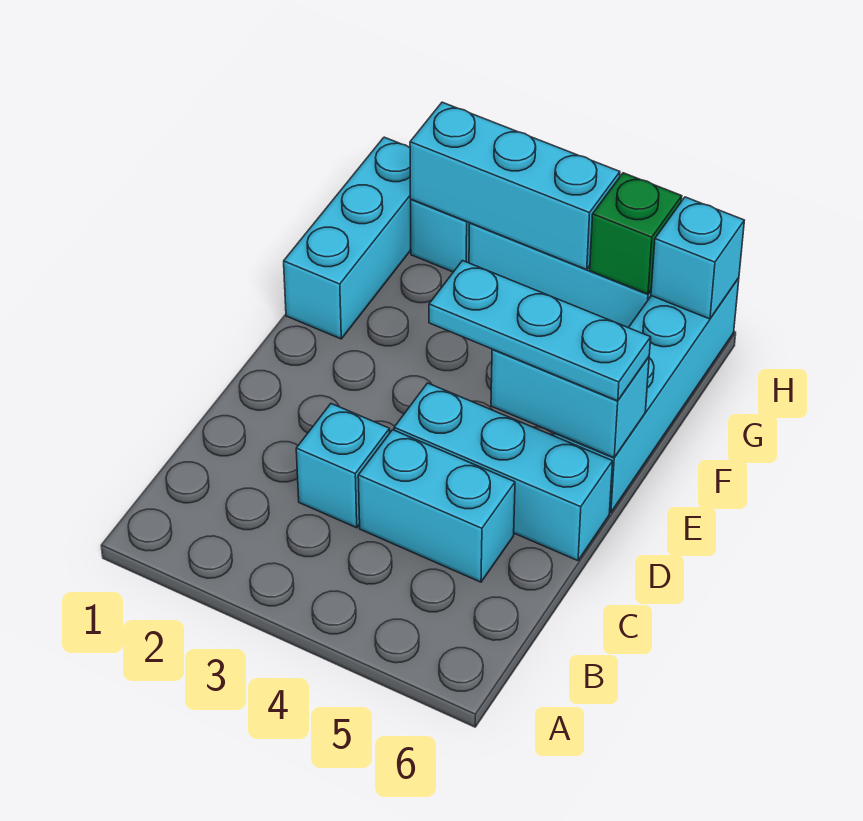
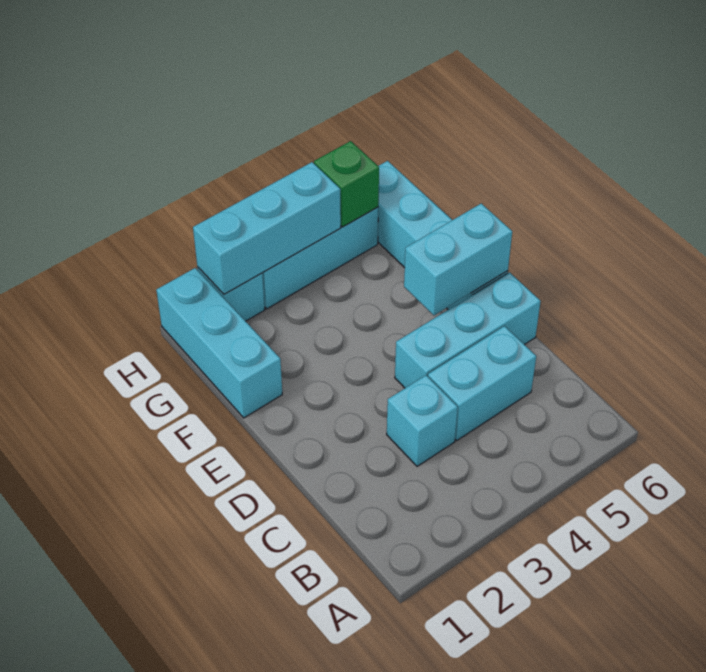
cyan 1x3 plate [429,261,651,401] -> none
cyan 1x1 brick [651,197,744,319] -> none

